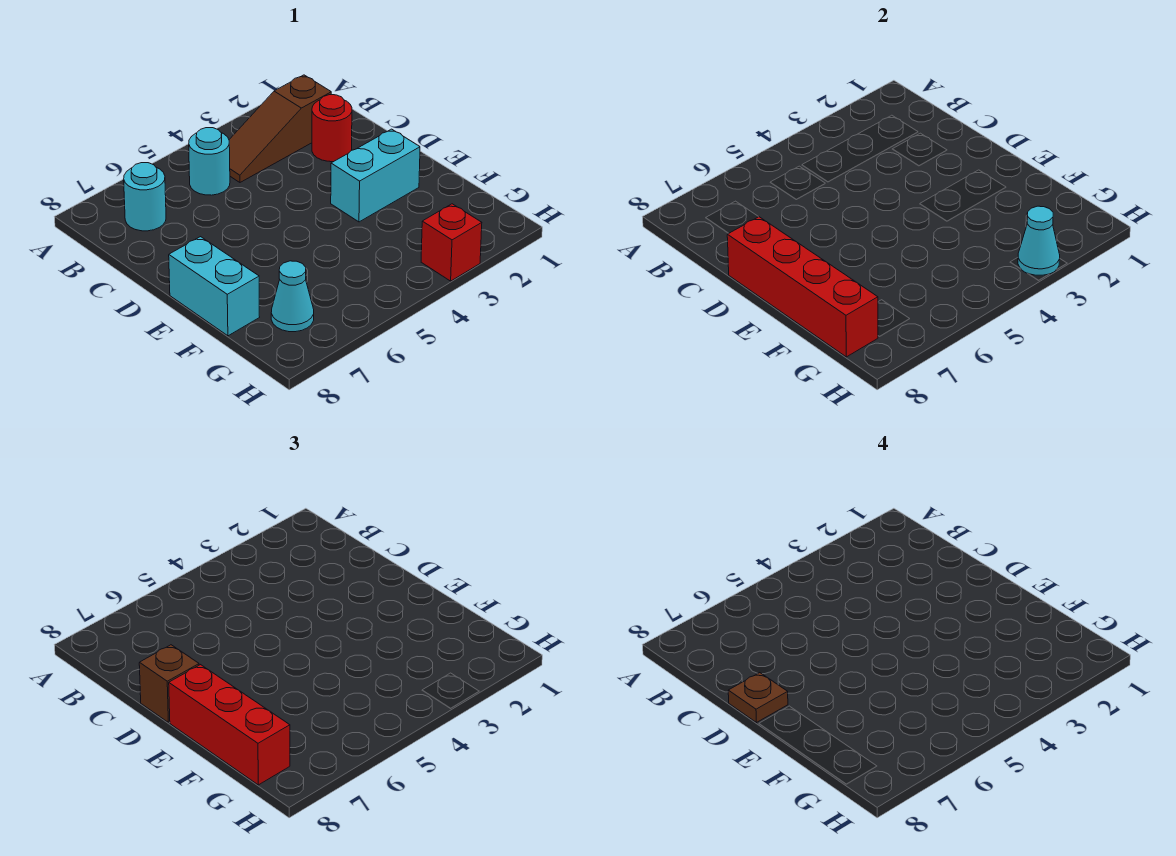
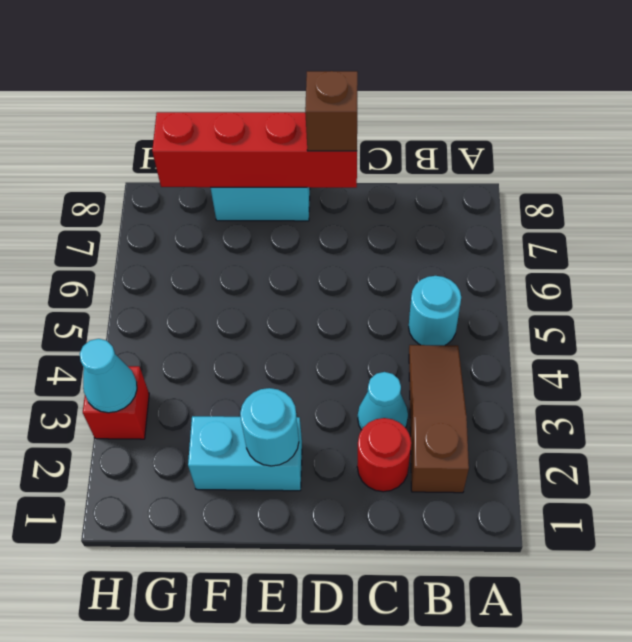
cyan 1x1 round brick [124,163,166,231] -> cyan 1x1 round brick moved to [240,388,299,466]
brown 1x1 plate [728,673,788,723] -> none
cyan 1x2 brick [331,129,420,222] -> cyan 1x2 brick turned to [188,416,302,491]
red 1x3 brick [169,665,290,785] -> none
cyan 1x1 cone [271,261,314,332] -> cyan 1x1 cone moved to [358,372,408,430]

